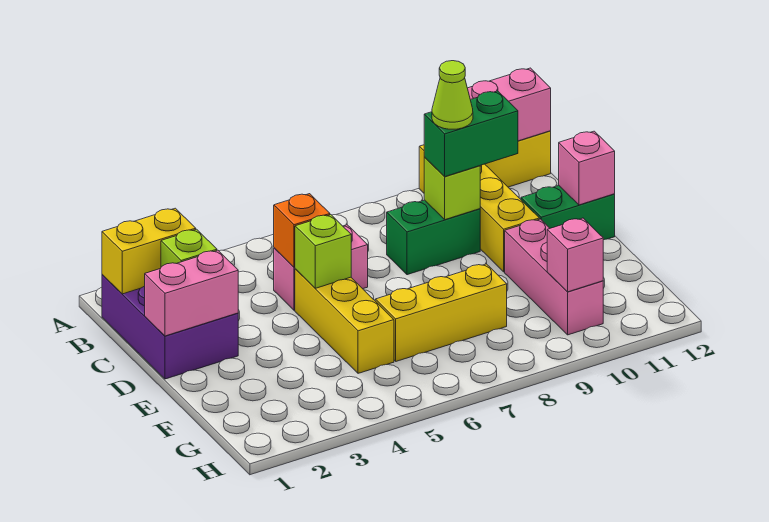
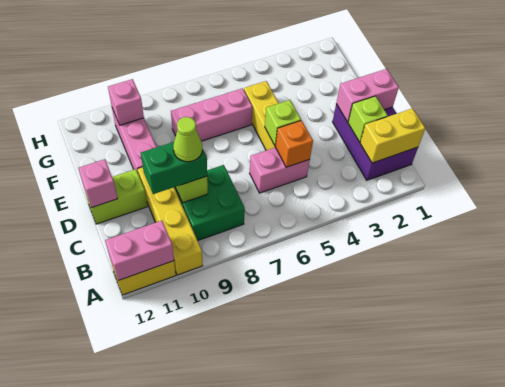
green 1x2 brick [387,200,480,275] -> green 2x2 brick [174,165,245,241]
green 1x2 brick [521,186,615,240] -> lime 1x2 brick [85,169,147,224]
yellow 1x3 brick [375,264,507,361] -> pink 1x3 brick [171,88,252,141]

